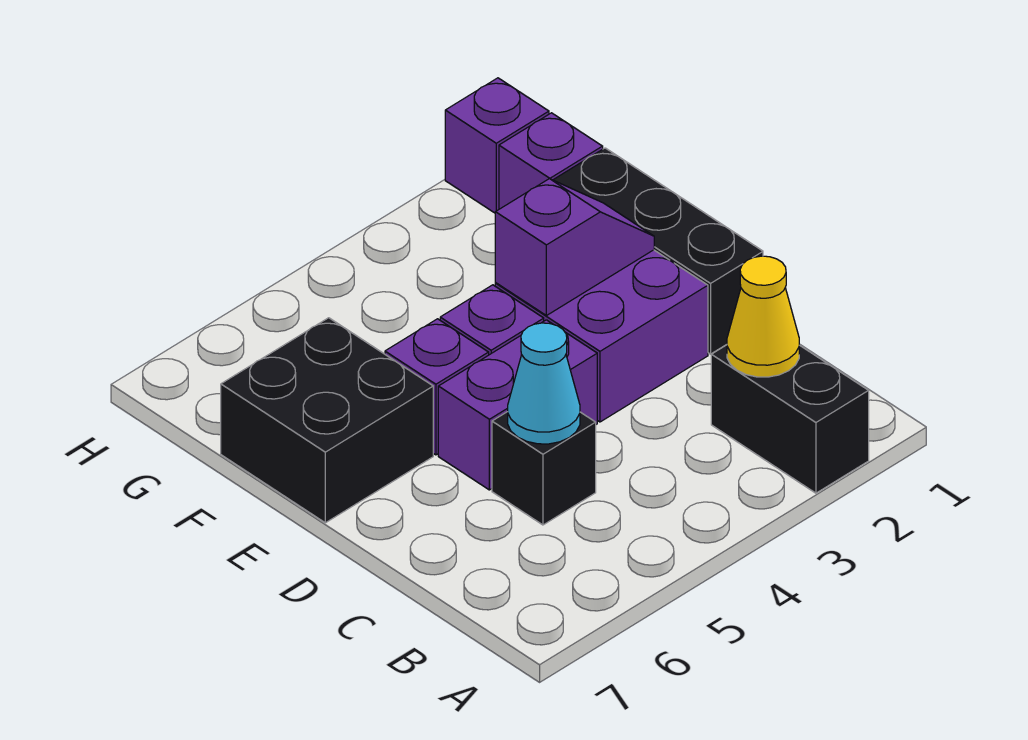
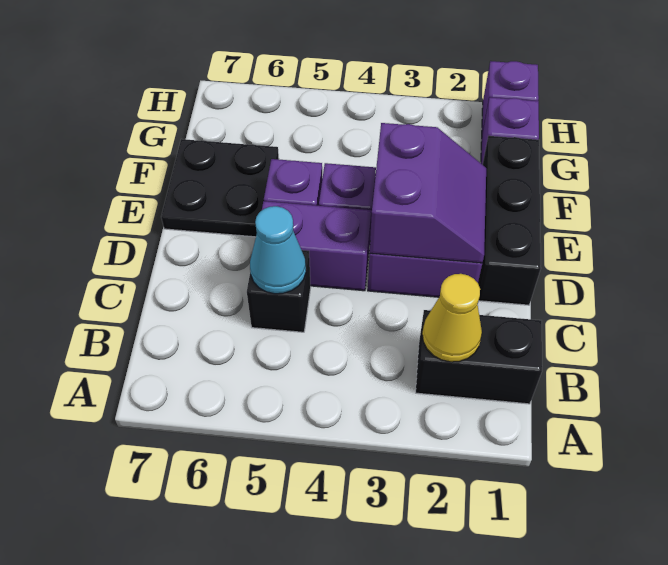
black 1x2 brick [711,345,869,493] -> black 1x2 brick turned to [416,310,542,404]
purple 1x2 slope [495,179,654,316] -> purple 2x2 slope [370,123,486,263]
black 2x2 brick [221,318,433,523] -> black 2x2 plate [161,139,279,237]

